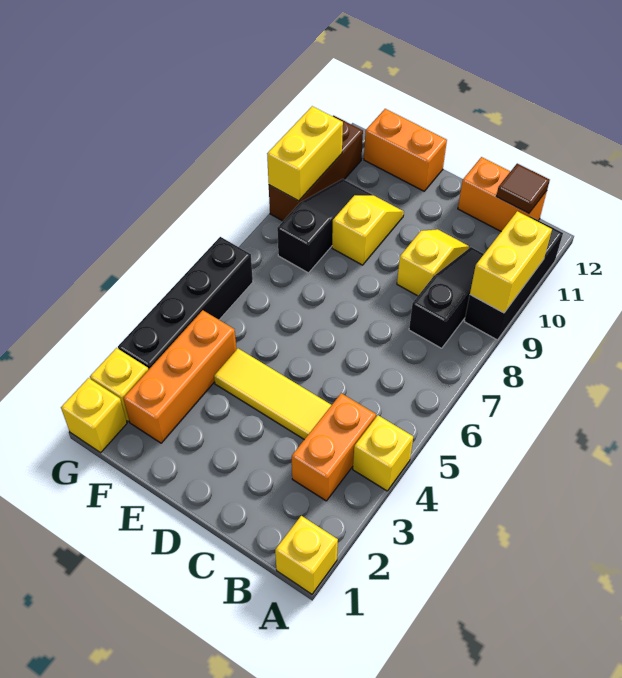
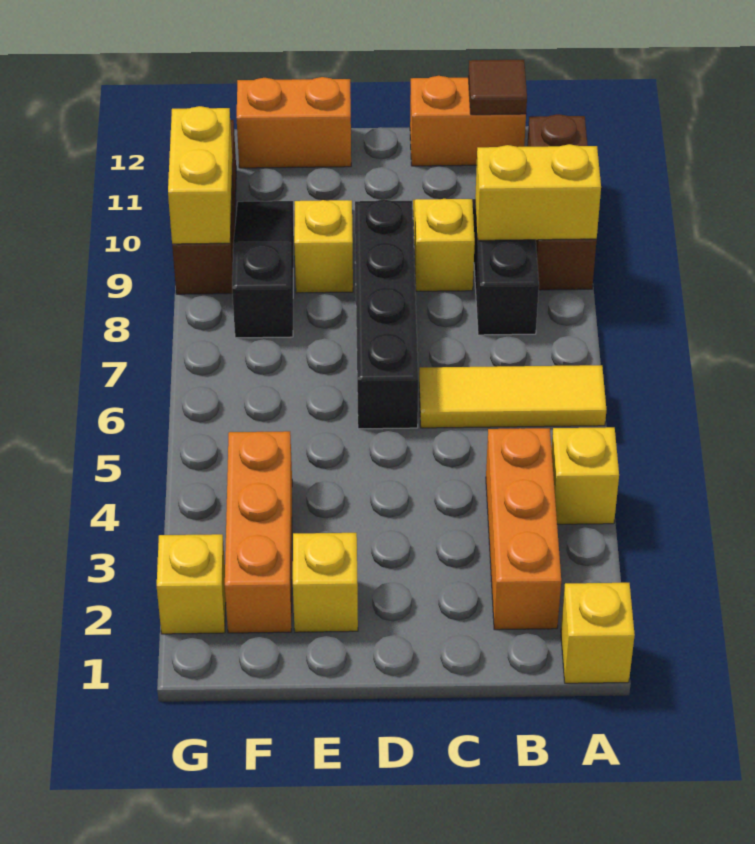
black 1x3 brick [464,216,563,340] -> brown 1x3 brick [527,114,597,290]
yellow 1x2 brick [470,211,552,313] -> yellow 1x2 brick turned to [475,144,601,240]
orange 1x2 brick [292,393,376,501] -> orange 1x3 brick [486,428,561,630]
yellow 1x3 tile [214,349,331,439] -> yellow 1x3 tile moved to [419,365,606,428]
yellow 1x1 brick [61,378,127,453] -> yellow 1x1 brick moved to [293,533,358,632]
black 1x4 brick [118,237,253,370] -> black 1x4 brick moved to [355,199,418,429]

